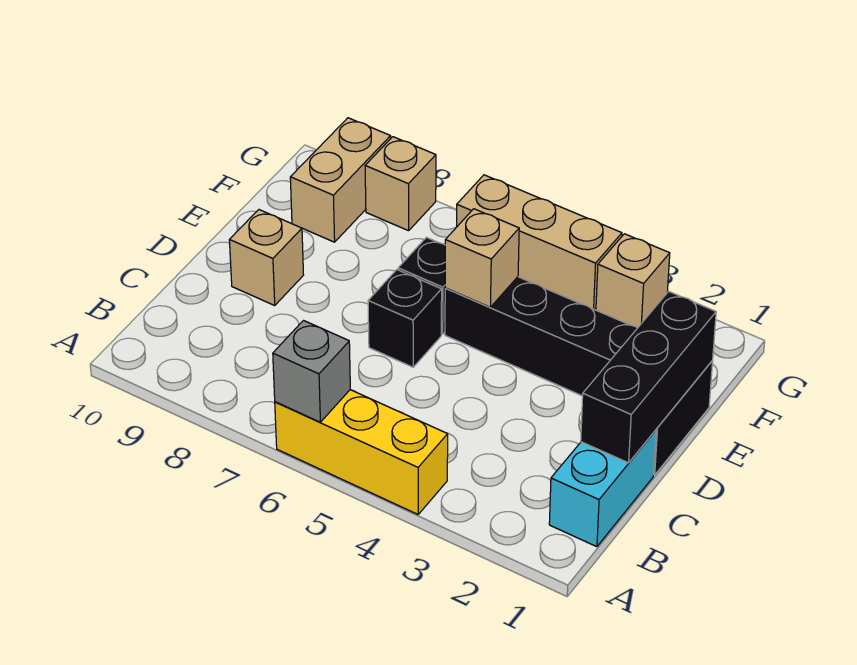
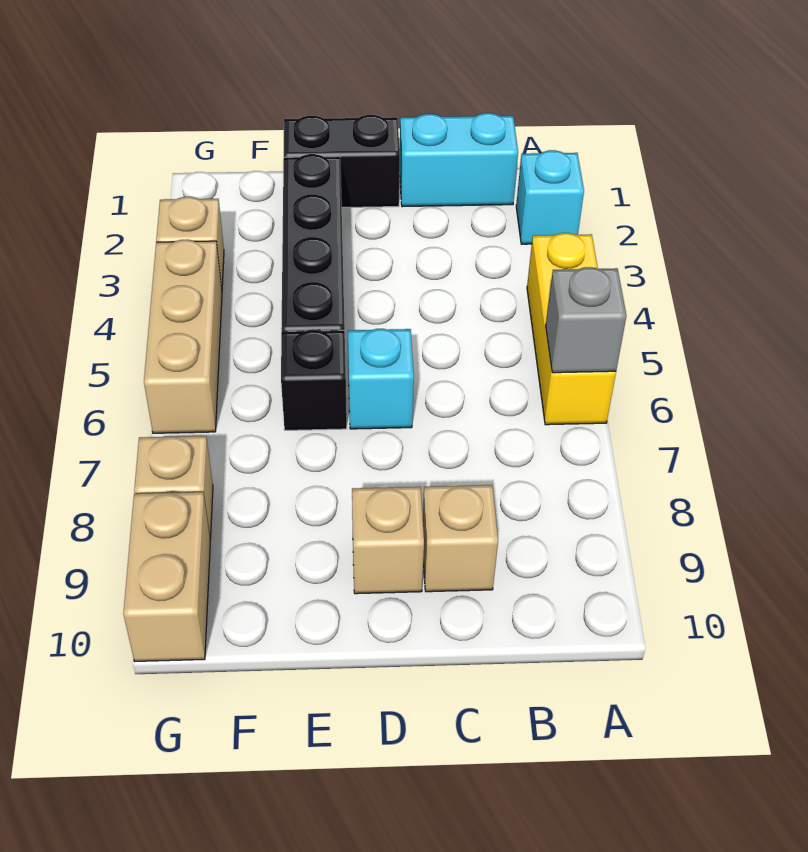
none -> cyan 1x1 brick [516,150,584,244]
black 1x3 brick [581,291,716,463] -> none
black 1x1 brick [368,270,442,367] -> cyan 1x1 brick [348,329,414,429]
tan 1x1 brick [445,209,519,307] -> tan 1x1 brick moved to [423,485,498,592]
tan 1x2 brick [290,118,391,242] -> tan 1x2 brick turned to [123,492,210,661]

